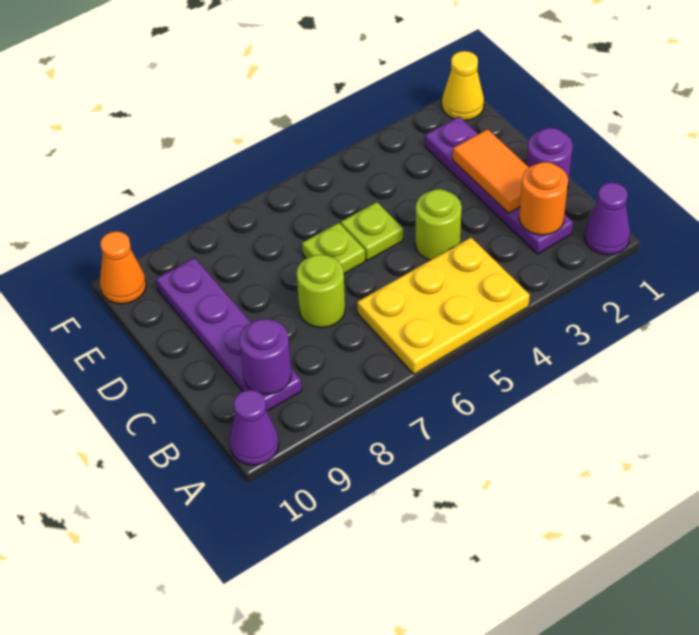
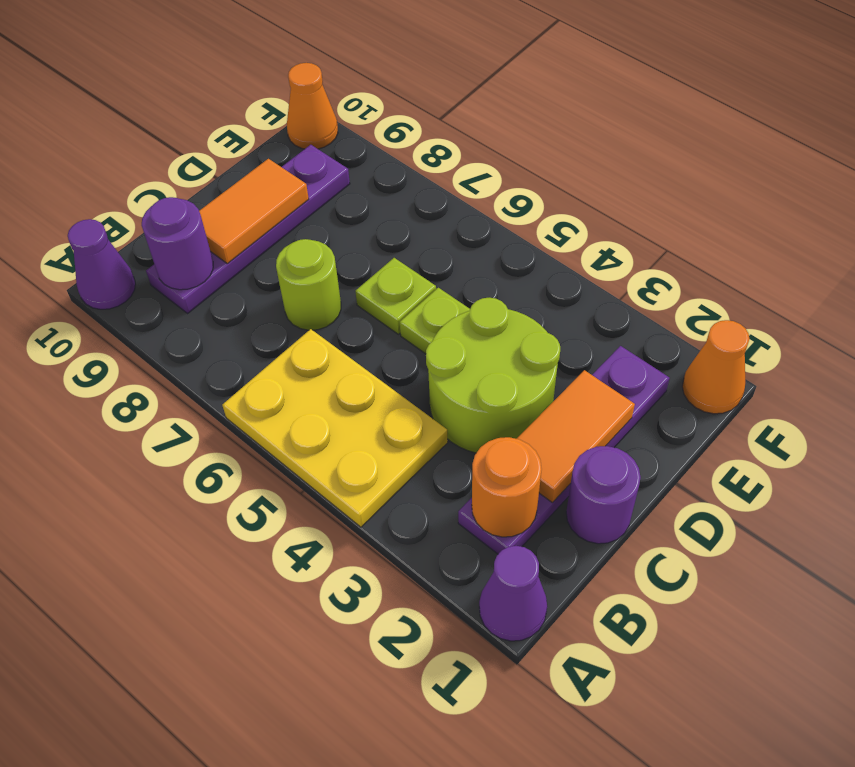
lime 1x1 round brick [415,189,462,260] -> lime 2x2 round brick [426,298,560,453]
none -> orange 1x2 tile [199,159,309,264]
yellow 1x1 cone [442,51,484,120] -> orange 1x1 cone [682,320,749,414]

